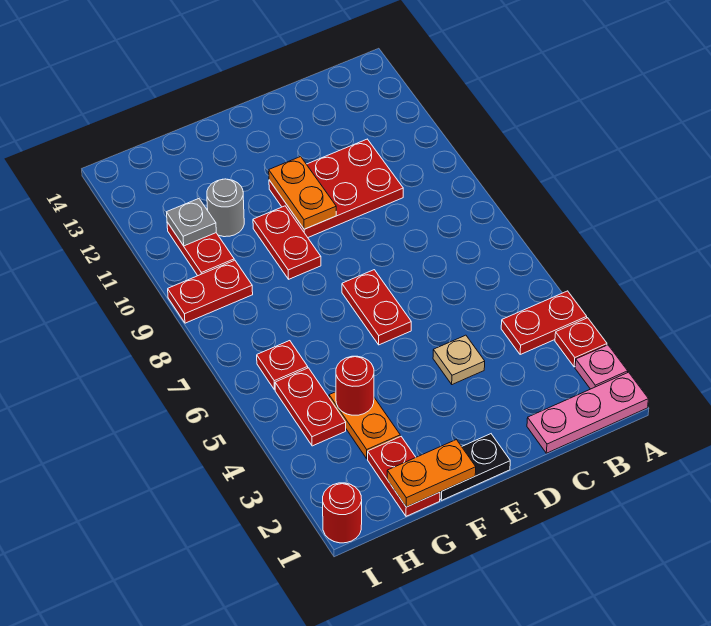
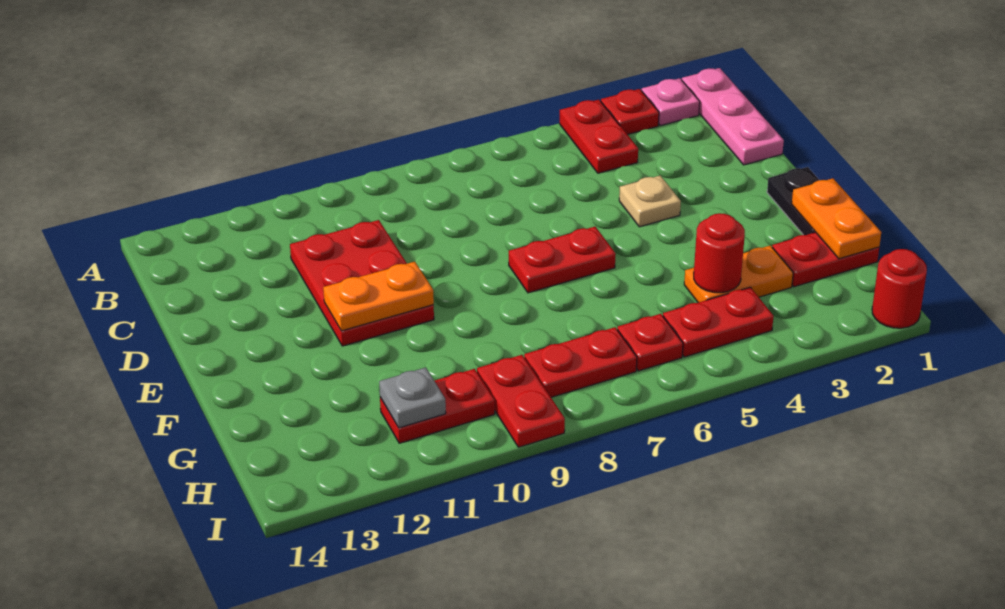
red 1x2 plate [253,206,321,279] -> red 1x2 plate moved to [524,327,637,397]
grey 1x1 round brick [207,179,244,237] -> none

